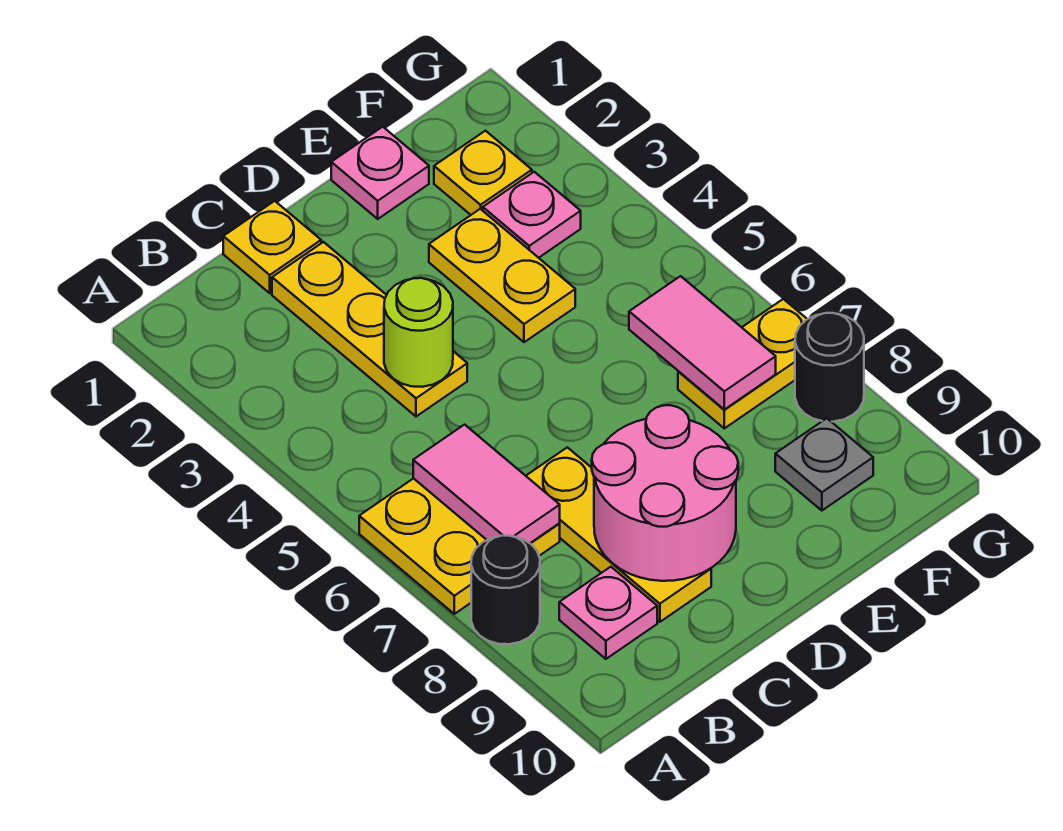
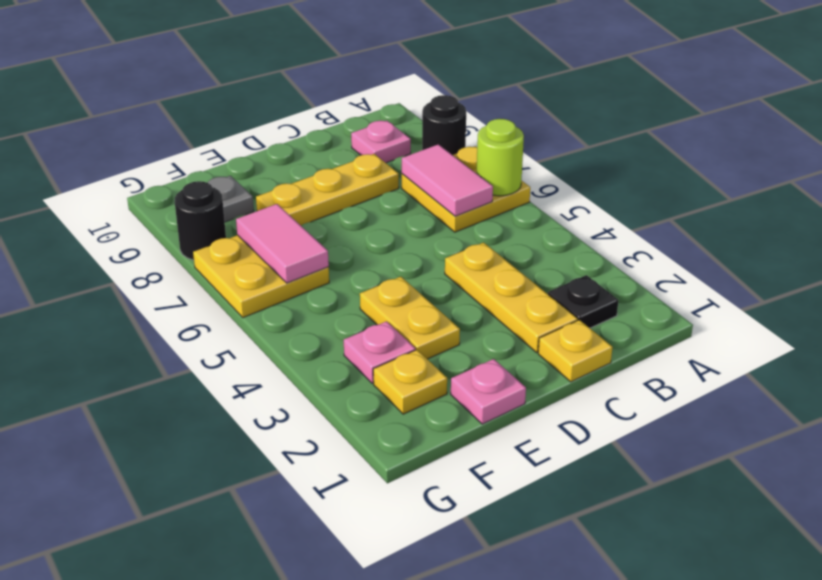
none -> black 1x1 plate [548,275,618,328]
lime 1x1 round brick [384,278,453,387] -> lime 1x1 round brick moved to [477,119,524,196]
yellow 1x3 plate [526,447,711,622] -> yellow 1x3 plate turned to [256,154,399,225]
pink 2x2 round brick [592,405,738,581] -> none
yellow 1x2 plate [678,299,807,428] -> yellow 2x2 plate [193,235,329,318]

